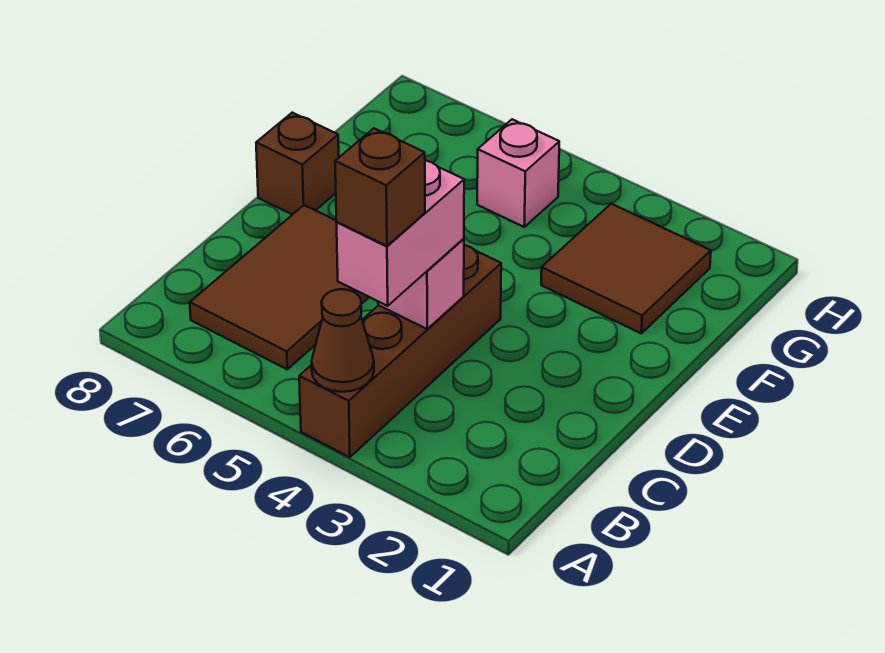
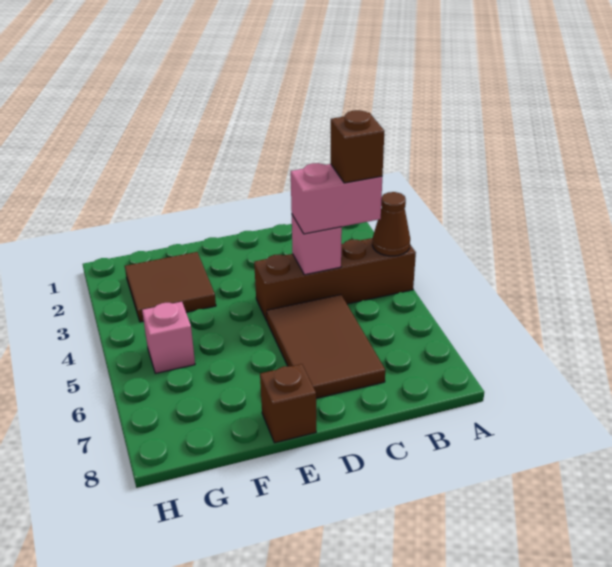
brown 2x3 tile [190,205,369,369] -> brown 2x3 tile turned to [267,295,385,398]

